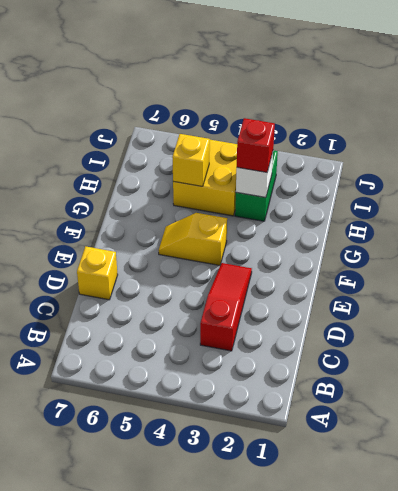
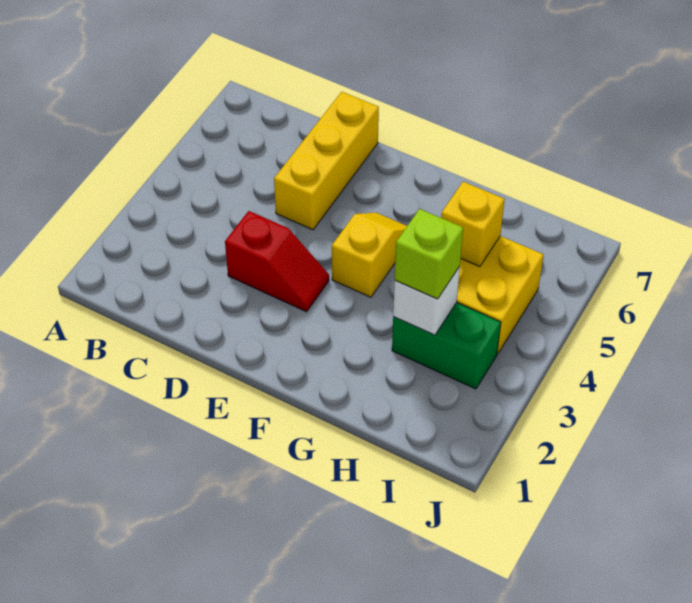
red 1x3 slope [200,263,252,351] -> red 1x2 slope [225,211,329,312]
yellow 1x1 brick [77,246,118,300] -> yellow 1x3 brick [274,92,379,230]
red 1x1 brick [237,118,275,172] -> lime 1x1 brick [395,209,463,299]

